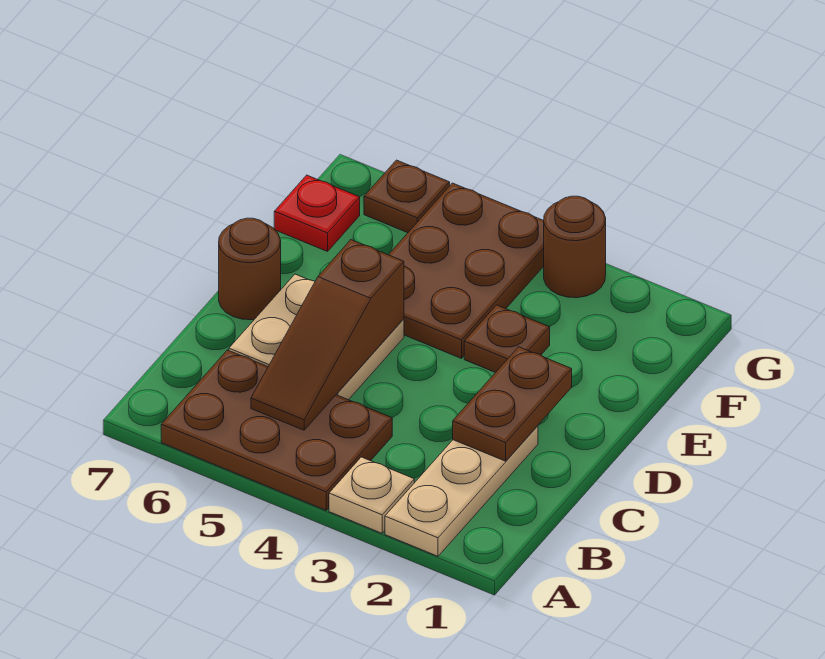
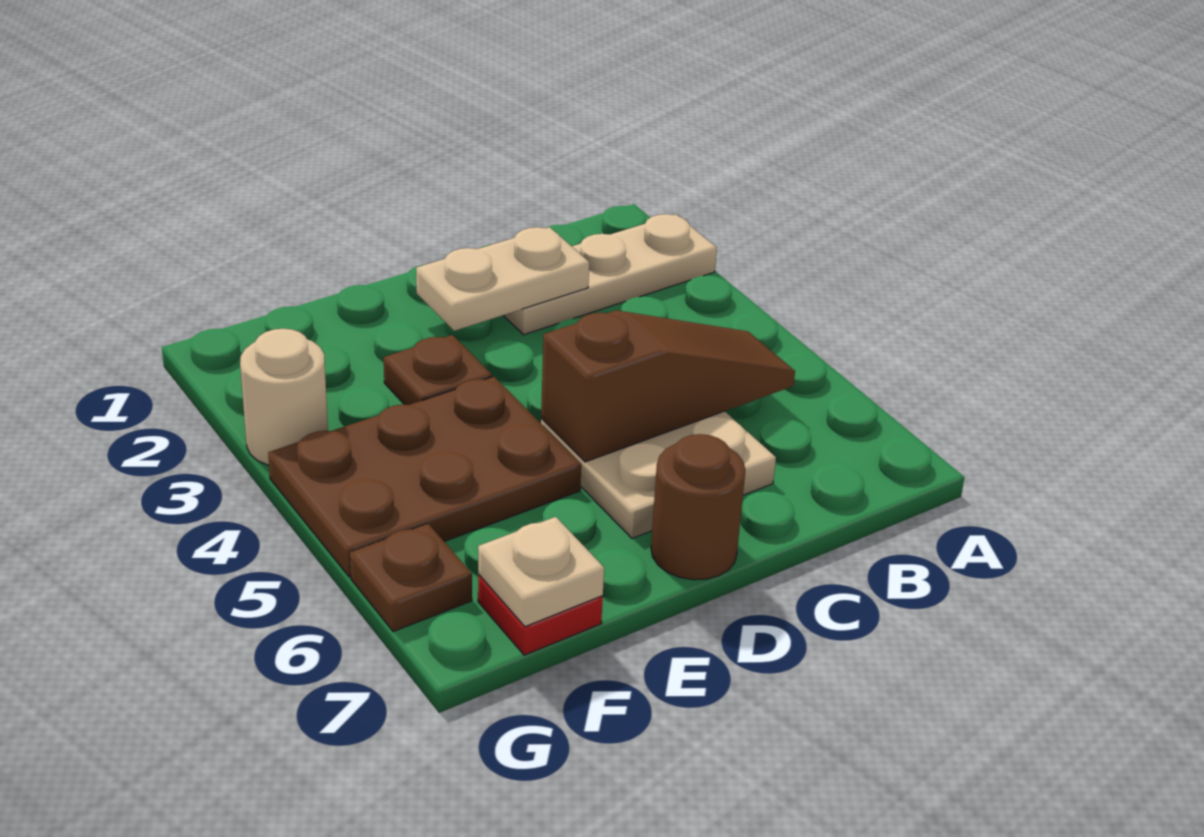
tan 1x1 plate [329,457,414,533] -> tan 1x1 plate moved to [478,517,604,627]
brown 2x3 plate [161,350,392,510] -> none
brown 1x2 plate [453,347,572,461] -> tan 1x2 plate [416,227,589,331]
brown 1x1 round brick [544,196,606,298] -> tan 1x1 round brick [240,329,328,465]

